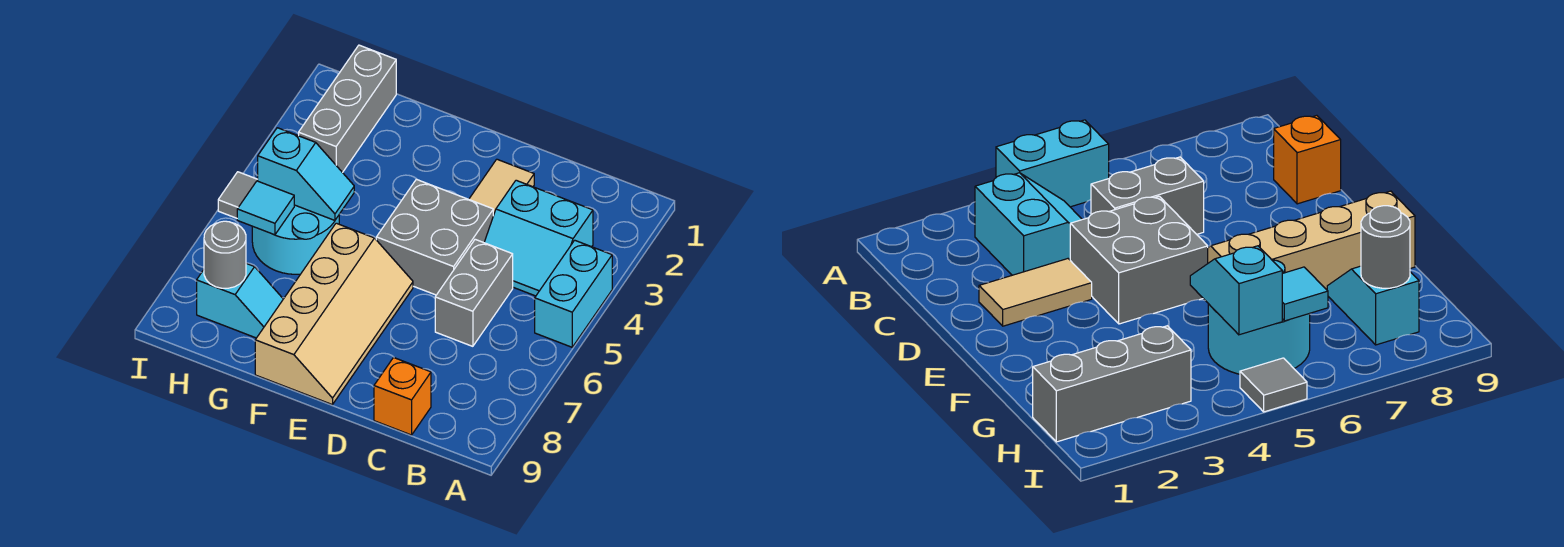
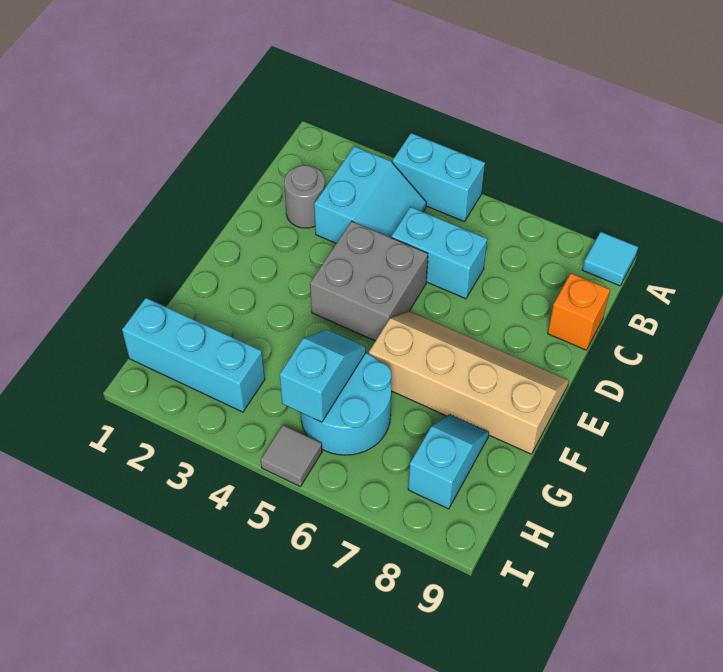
grey 1x2 brick [435,239,513,346] -> cyan 1x2 brick [391,207,487,299]
tan 1x2 tile [469,159,534,216] -> none
grey 1x3 brick [299,45,396,173] -> cyan 1x3 brick [122,298,265,412]
cyan 1x1 tile [237,181,294,235] -> cyan 1x1 tile moved to [583,232,638,286]
grey 1x1 round brick [204,221,246,288] -> grey 1x1 round brick moved to [284,165,325,228]

